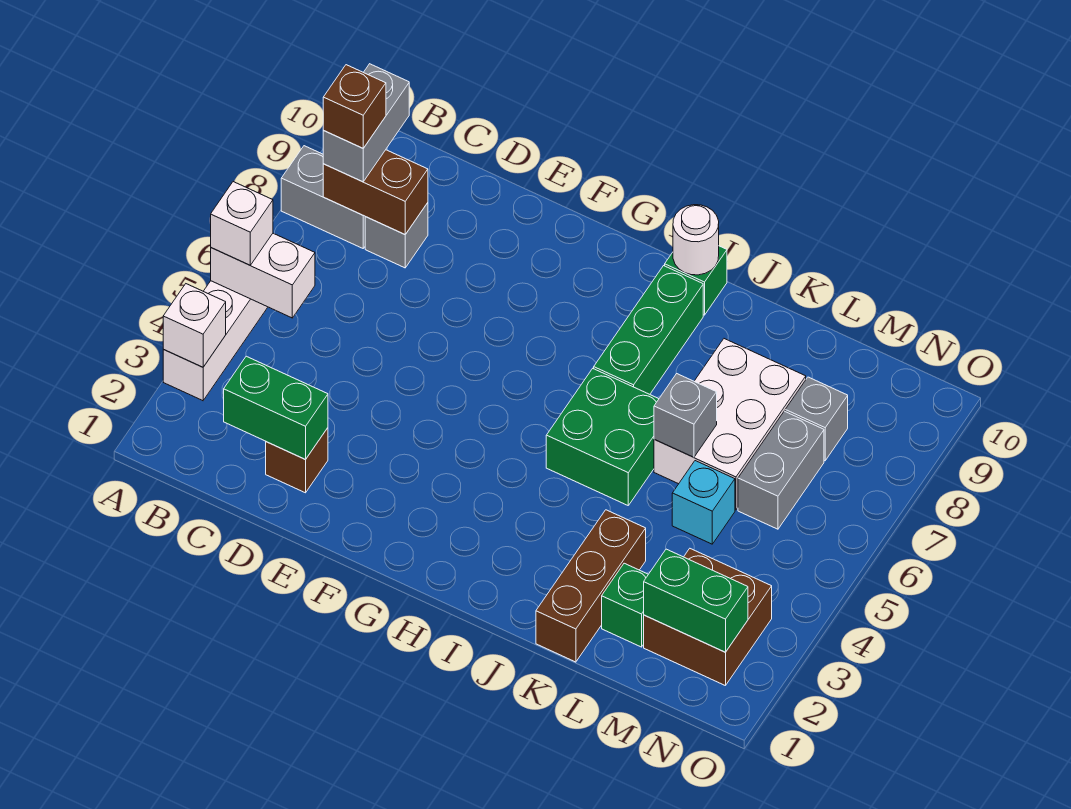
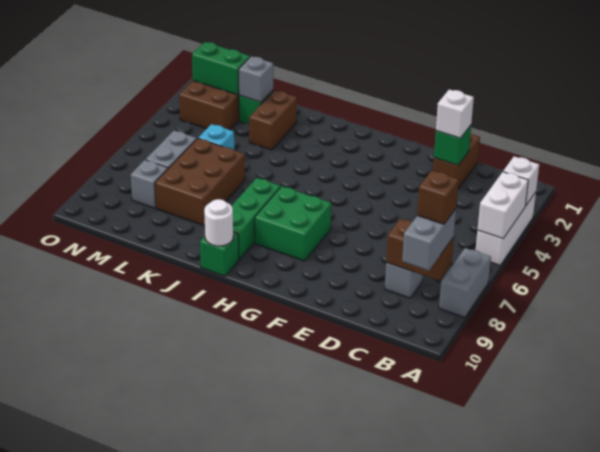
white 1x2 brick [211,233,315,318] -> white 1x2 brick turned to [478,172,528,239]
white 1x1 brick [211,182,273,265] -> white 1x1 brick moved to [436,89,474,138]
grey 1x2 brick [281,146,365,248] -> grey 1x2 brick turned to [439,248,491,317]
green 1x2 brick [224,356,328,460] -> green 1x1 brick [434,125,471,165]
brown 1x1 brick [266,428,328,493] -> brown 1x2 brick [433,134,480,188]
green 2x2 brick [546,369,659,505] -> green 2x2 brick moved to [255,186,331,261]
brown 1x3 brick [536,510,646,662] -> brown 1x2 brick [249,90,297,150]
white 2x3 brick [654,339,806,510] -> brown 2x3 brick [155,138,245,225]
grey 1x1 brick [654,373,717,457] -> grey 1x1 brick moved to [239,56,273,102]

